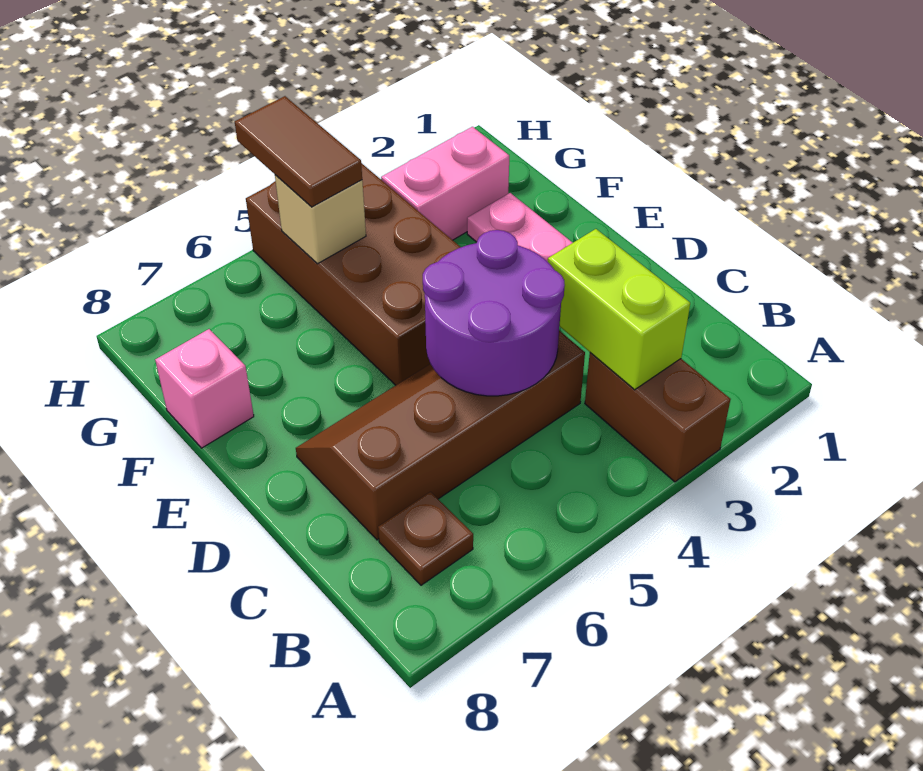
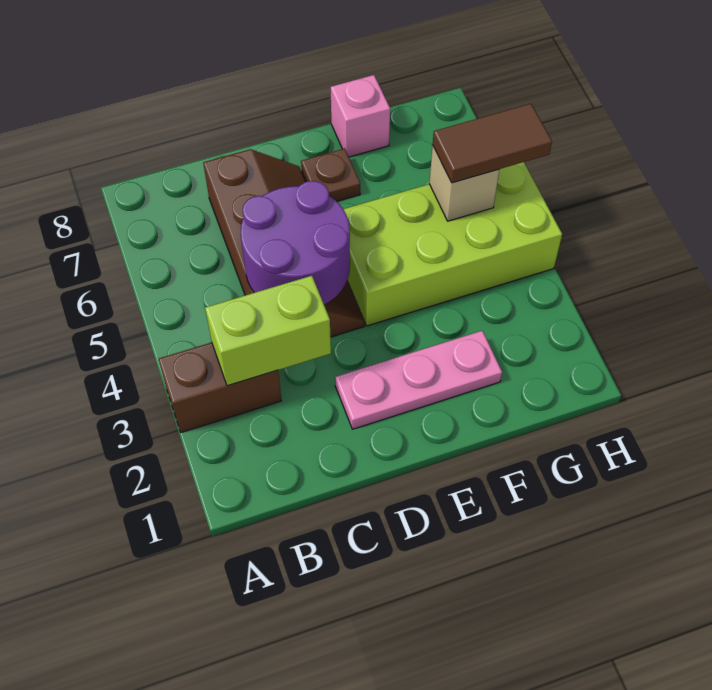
brown 1x1 plate [378,492,473,585] -> brown 1x1 plate moved to [301,148,360,201]
brown 2x4 brick [246,163,461,385] -> lime 2x4 brick [343,162,562,326]
pink 1x2 brick [381,127,509,240] -> none

